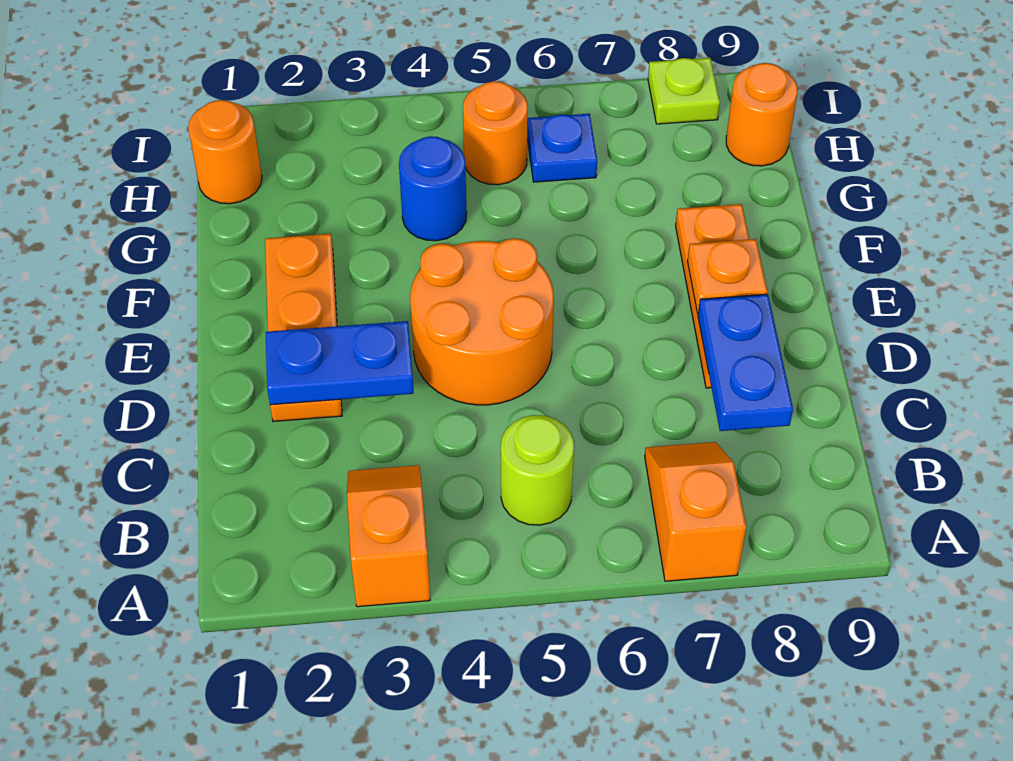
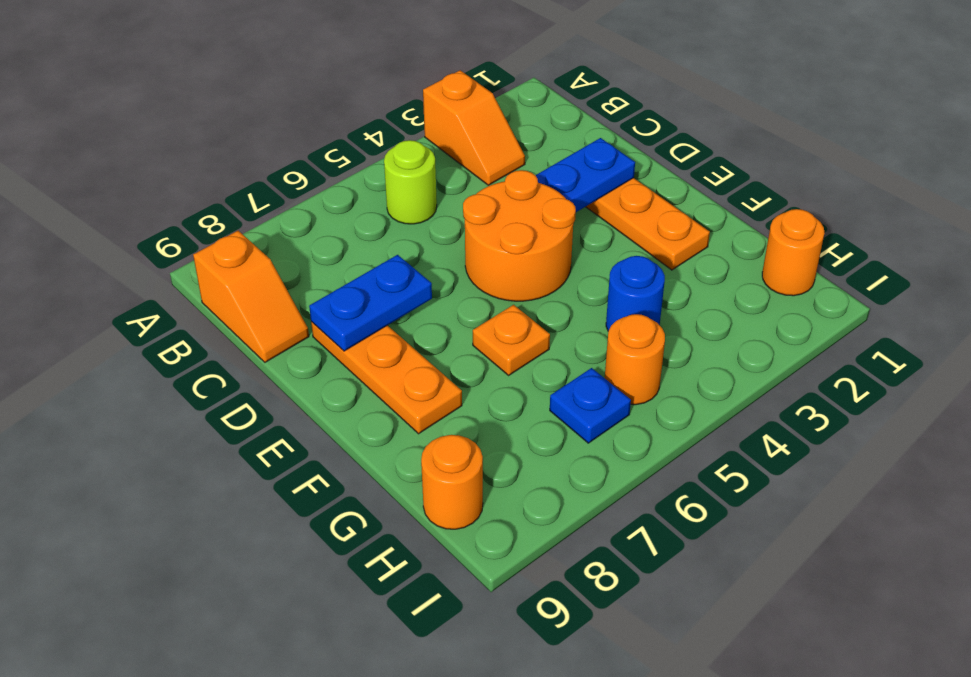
orange 1x2 slope [645,442,746,581] -> orange 1x2 slope moved to [193,231,309,362]
blue 1x2 plate [698,294,793,431] -> blue 1x2 plate turned to [309,255,432,351]
orange 1x1 plate [687,239,768,314] -> orange 1x1 plate moved to [473,305,550,375]
lime 1x1 plate [648,58,720,124] -> none

